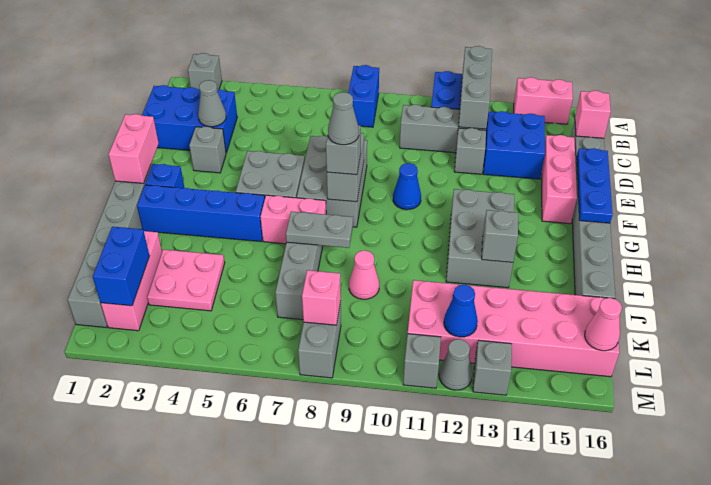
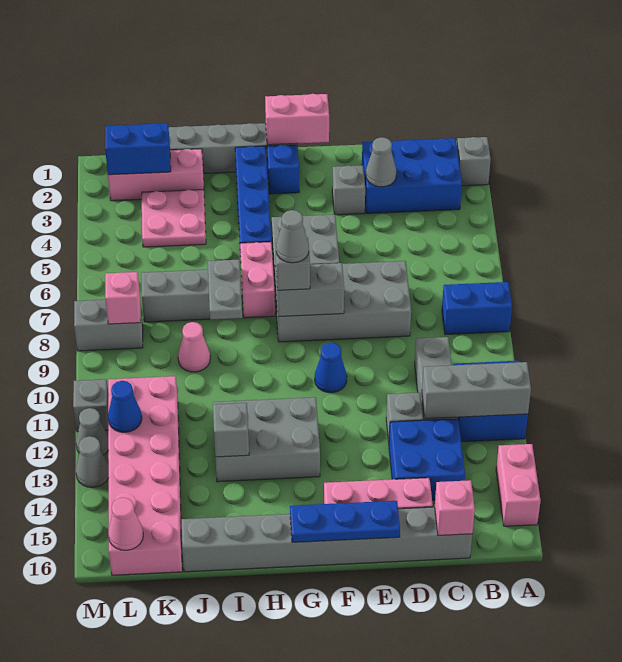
blue 2x3 brick [142,85,237,153] -> blue 2x3 brick turned to [362,138,462,213]
grey 2x3 brick [297,136,367,227] -> grey 2x4 brick [275,261,411,342]
grey 1x1 brick [473,340,512,395] -> grey 1x1 cone [76,436,109,487]

